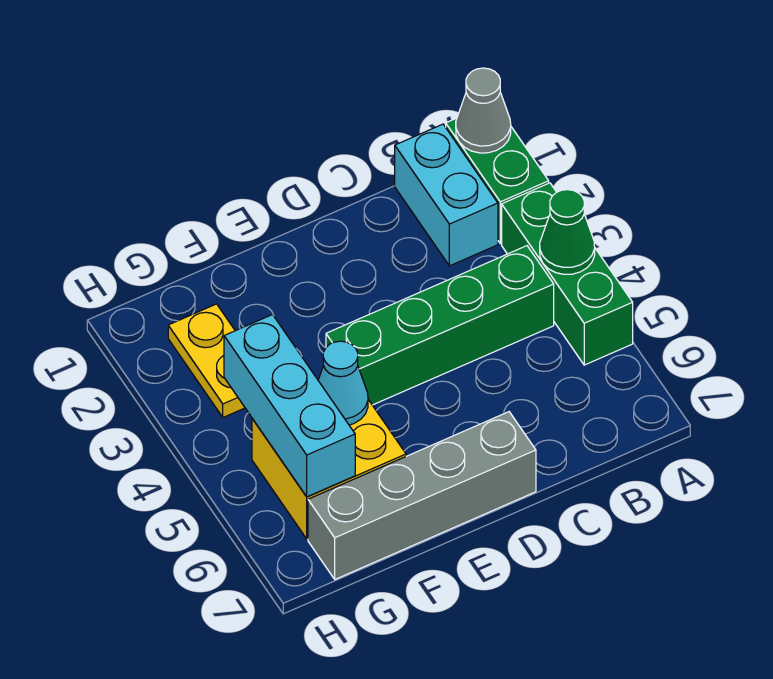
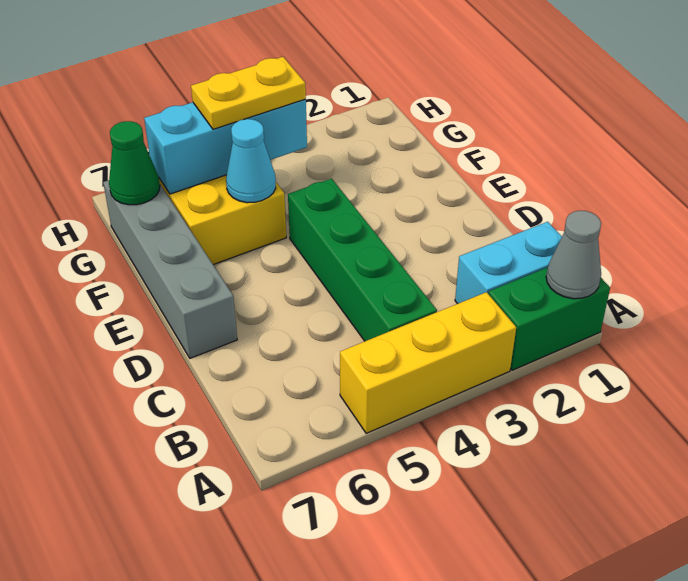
green 1x3 brick [502,183,633,365] -> yellow 1x3 brick [340,292,516,433]
green 1x1 cone [540,190,595,274] -> green 1x1 cone moved to [109,121,160,205]
yellow 1x2 plate [168,304,245,417] -> yellow 1x2 plate moved to [191,57,306,129]

